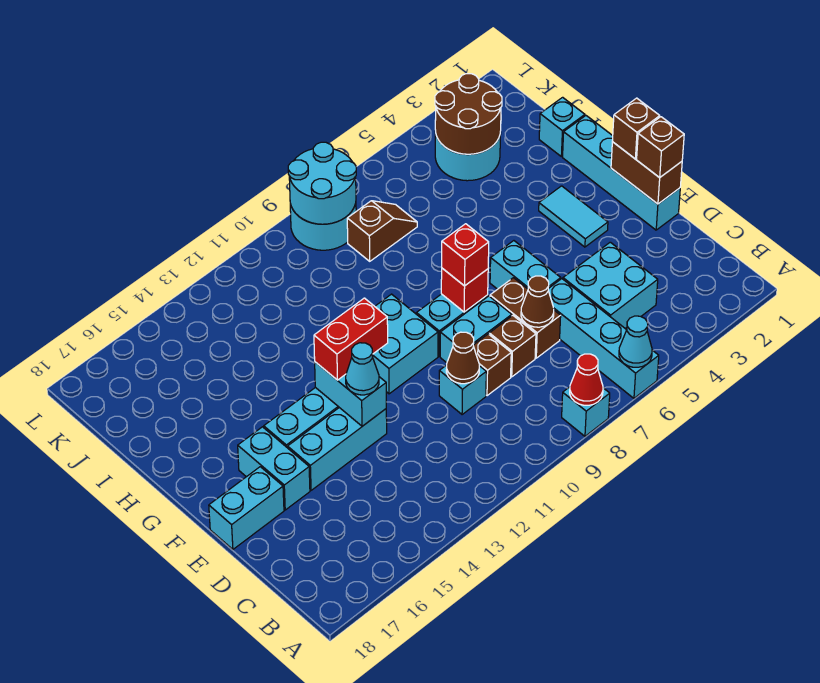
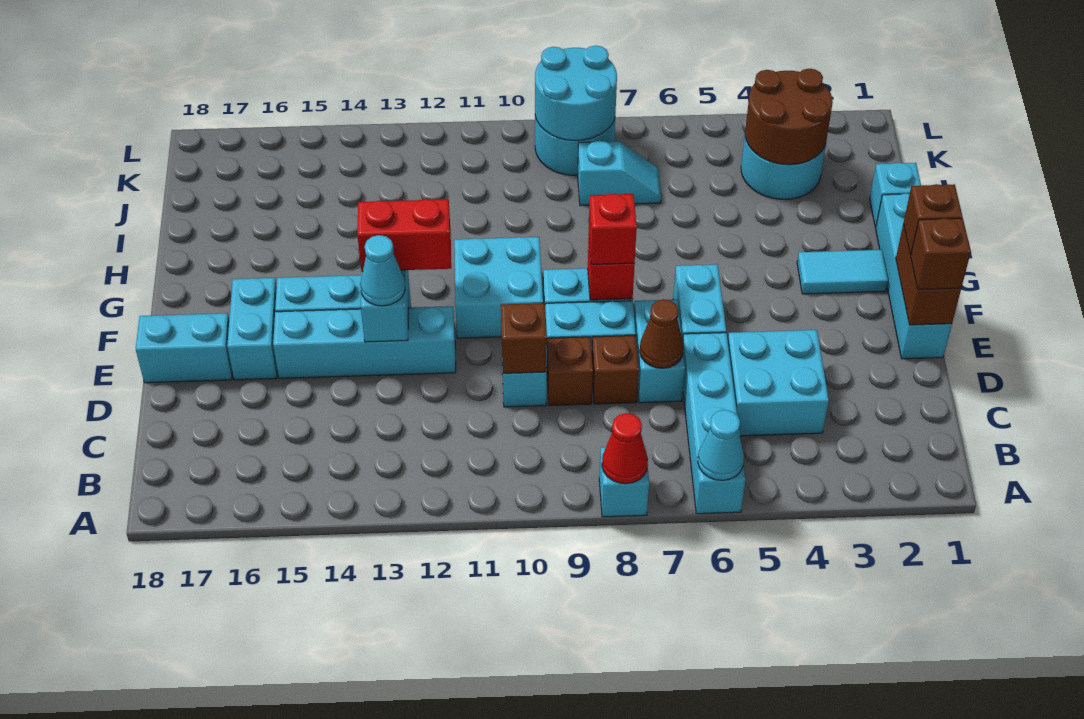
brown 1x2 brick [490,278,561,358] -> cyan 1x2 brick [634,299,685,403]
brown 1x1 cone [446,332,479,384] -> brown 1x1 brick [501,303,547,373]
cyan 1x3 brick [288,408,387,490] -> cyan 1x4 brick [273,306,456,378]
cyan 1x2 tile [539,186,608,247] -> cyan 1x2 tile turned to [797,250,888,294]
brown 1x2 slope [347,201,417,261] -> cyan 1x2 slope [578,141,661,206]

